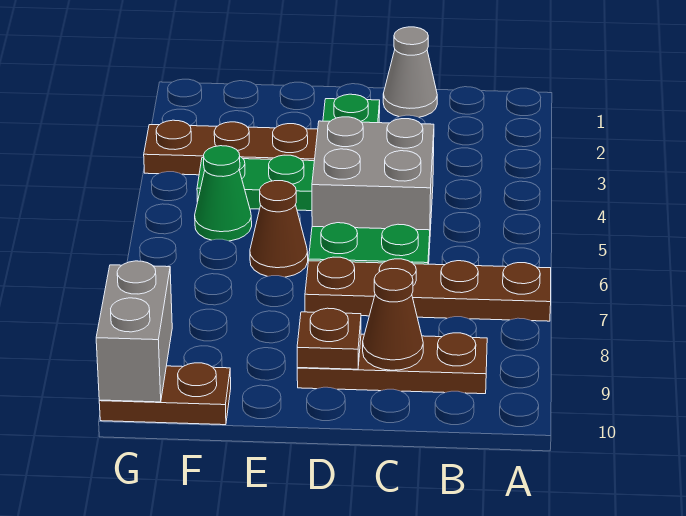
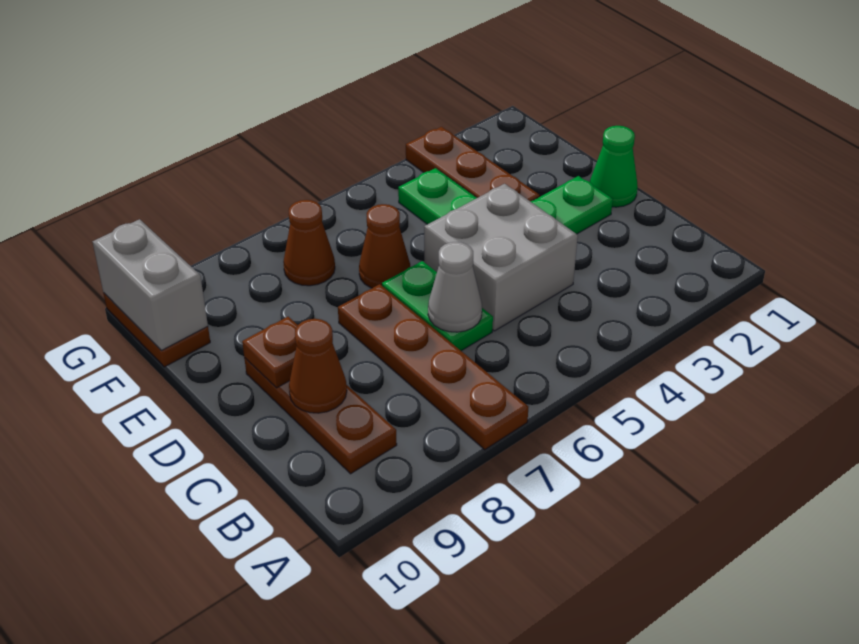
grey 1x1 cone [383,27,437,117] -> grey 1x1 cone moved to [428,242,482,332]
green 1x1 cone [195,146,252,241] -> green 1x1 cone moved to [590,126,638,207]
none -> brown 1x1 cone [283,200,335,286]
grey 1x2 brick [96,261,172,402] -> grey 1x2 brick turned to [92,219,208,350]

